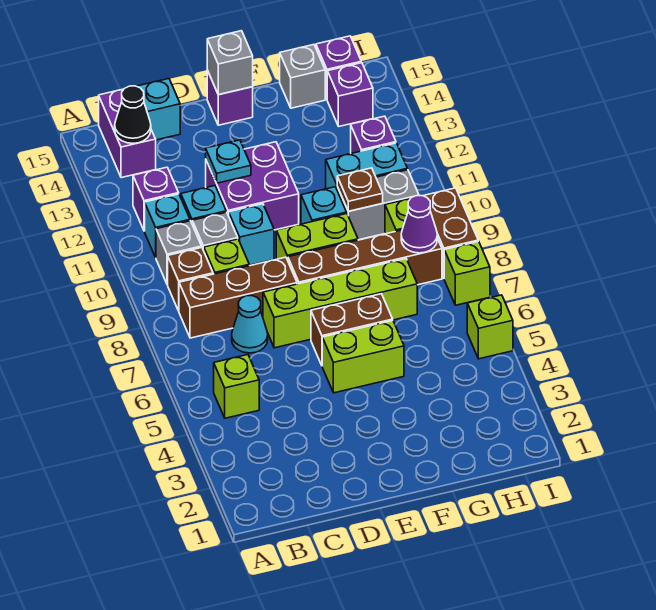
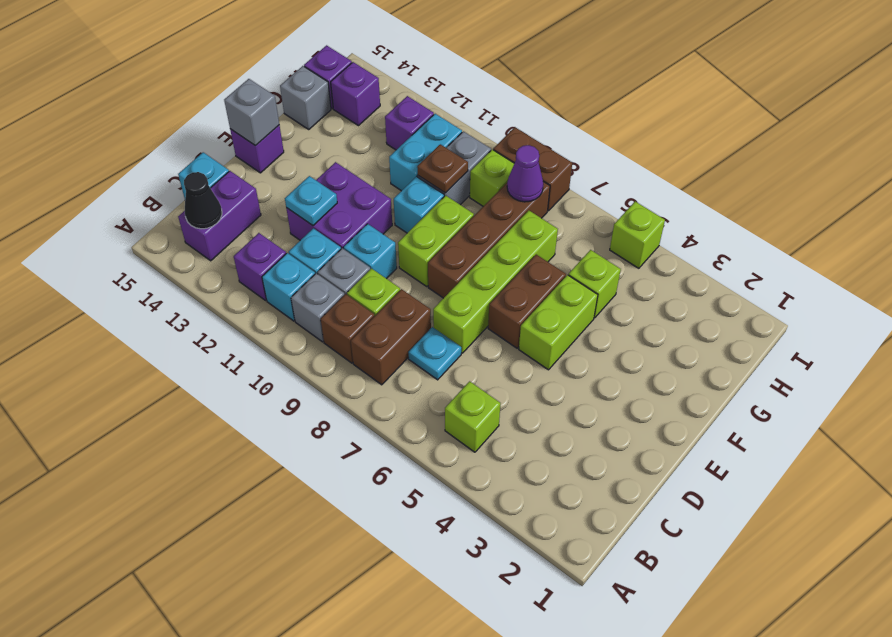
brown 1x3 brick [179,257,297,338] -> brown 1x2 brick [351,289,431,385]
purple 1x2 brick [99,89,156,178] -> purple 1x2 brick turned to [178,171,261,261]
cyan 1x1 cone [232,296,268,353] -> cyan 1x1 plate [408,327,461,380]
lime 1x1 brick [444,241,490,305] -> lime 1x1 brick moved to [569,250,621,318]

